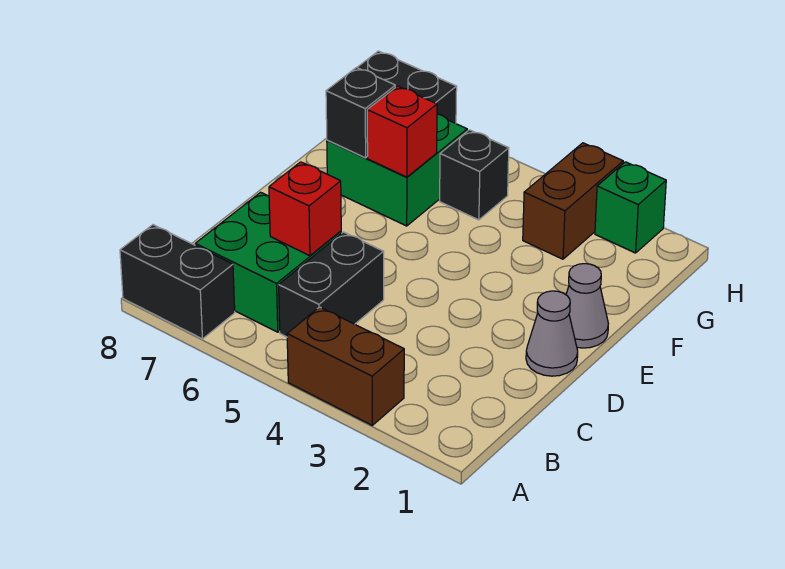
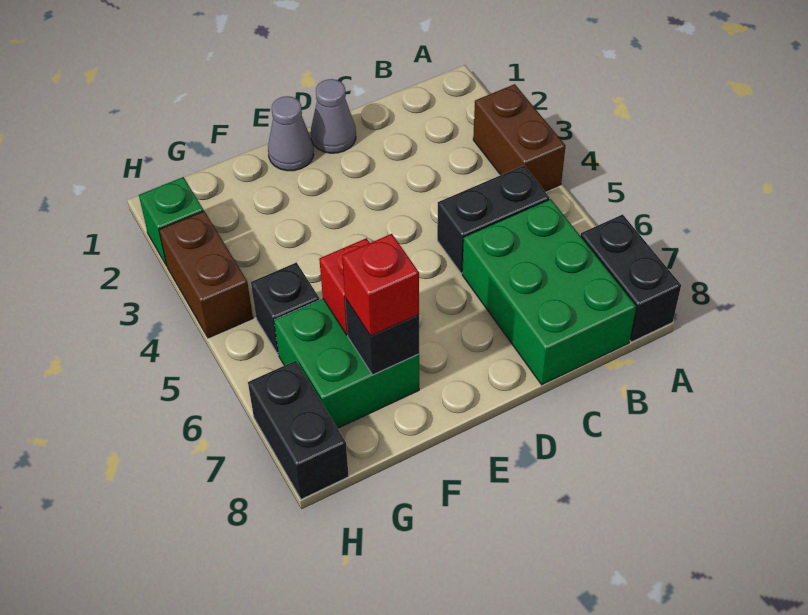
green 2x2 brick [195,192,341,332] -> green 2x3 brick [462,199,636,385]
red 1x1 brick [269,162,341,256] -> red 1x1 brick moved to [342,234,419,336]
brown 1x2 brick [523,143,623,259] -> brown 1x2 brick turned to [159,211,253,338]

